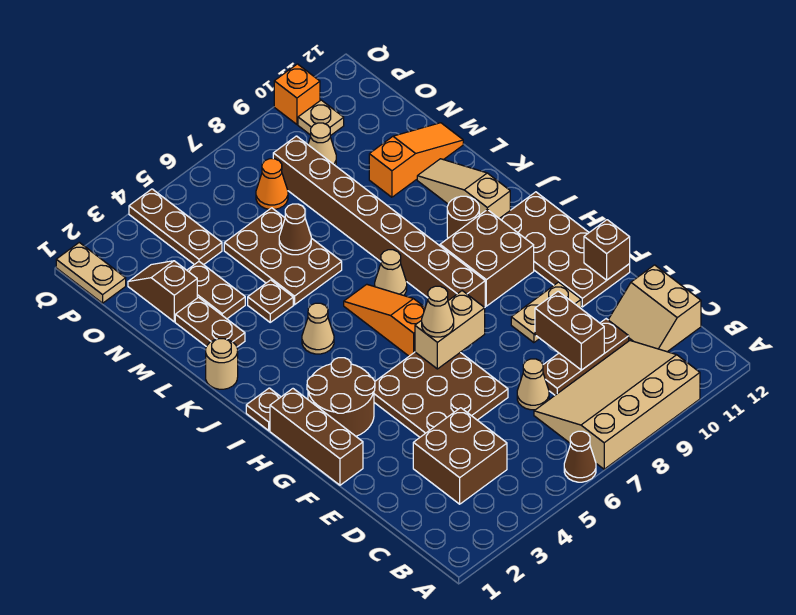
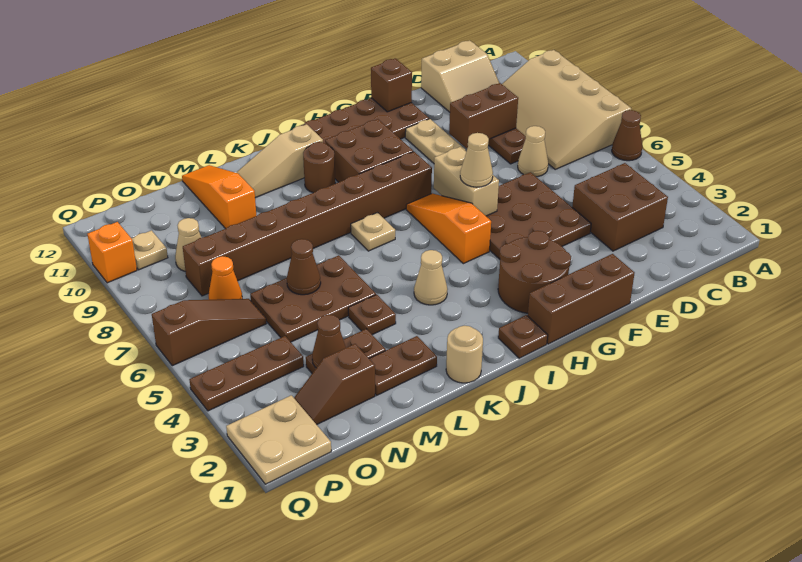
orange 1x3 slope [344,284,425,356] -> orange 1x3 slope turned to [406,193,491,264]
tan 1x1 cone [375,250,407,295] -> tan 1x1 plate [351,213,395,251]
none -> brown 1x1 cone [312,315,346,368]
none -> brown 1x3 slope [152,299,267,366]
tan 1x2 plate [56,242,126,303] -> tan 2x2 plate [226,395,331,484]

